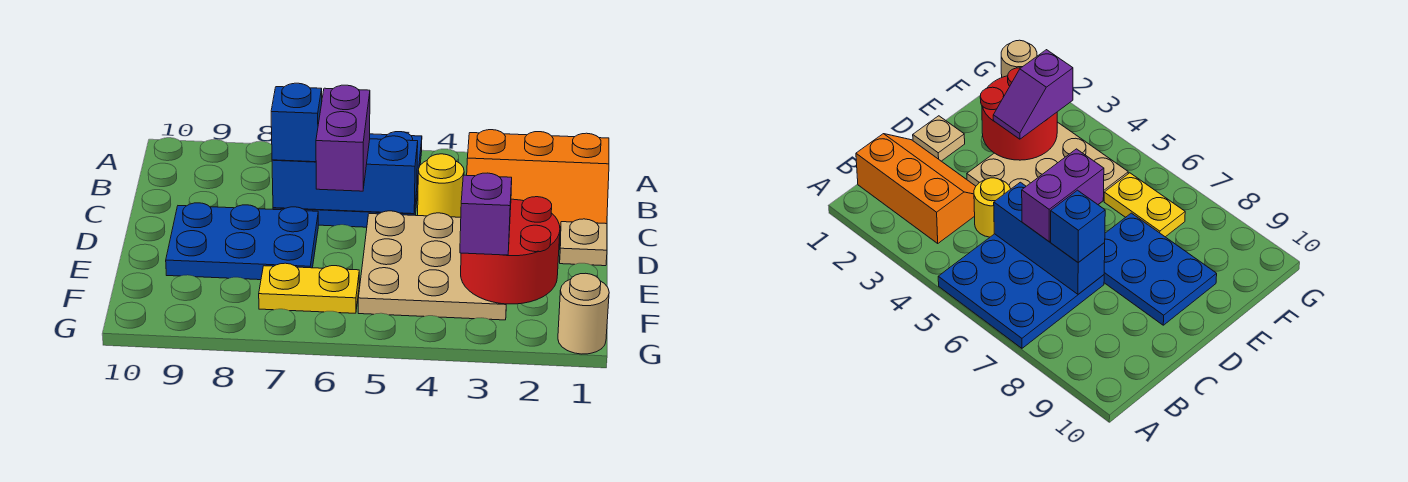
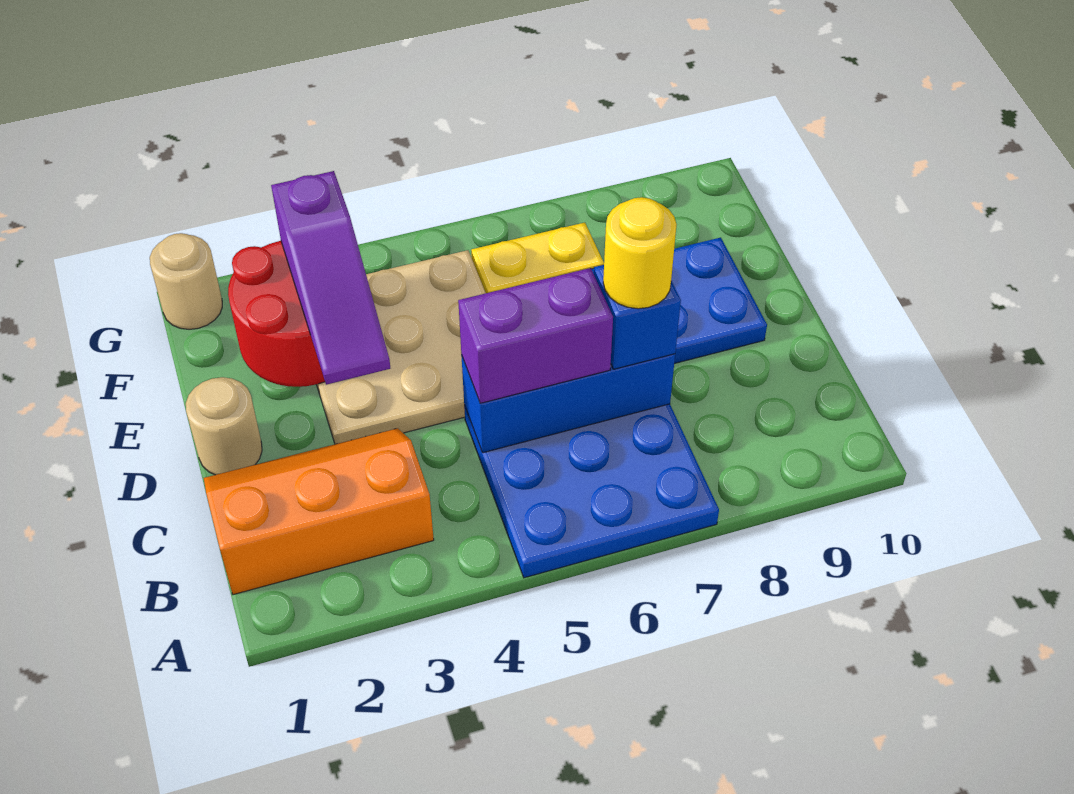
yellow 1x1 round brick [418,154,464,217] -> yellow 1x1 round brick moved to [603,197,677,309]
purple 1x2 brick [316,85,370,191] -> purple 1x2 brick turned to [458,268,613,403]
tan 1x1 plate [560,219,607,266] -> tan 1x1 round brick [186,377,262,475]
purple 1x2 slope [460,173,512,255] -> purple 1x3 slope [271,171,390,385]

